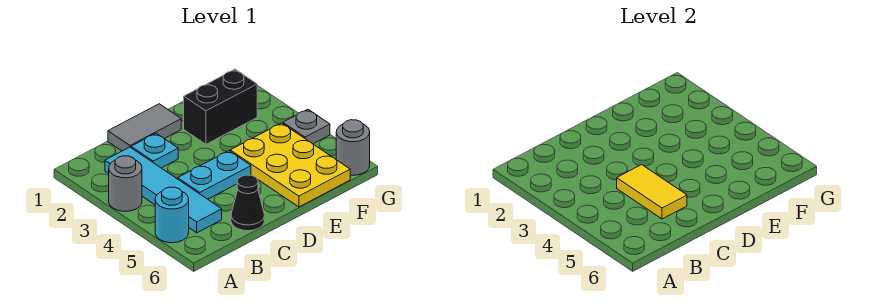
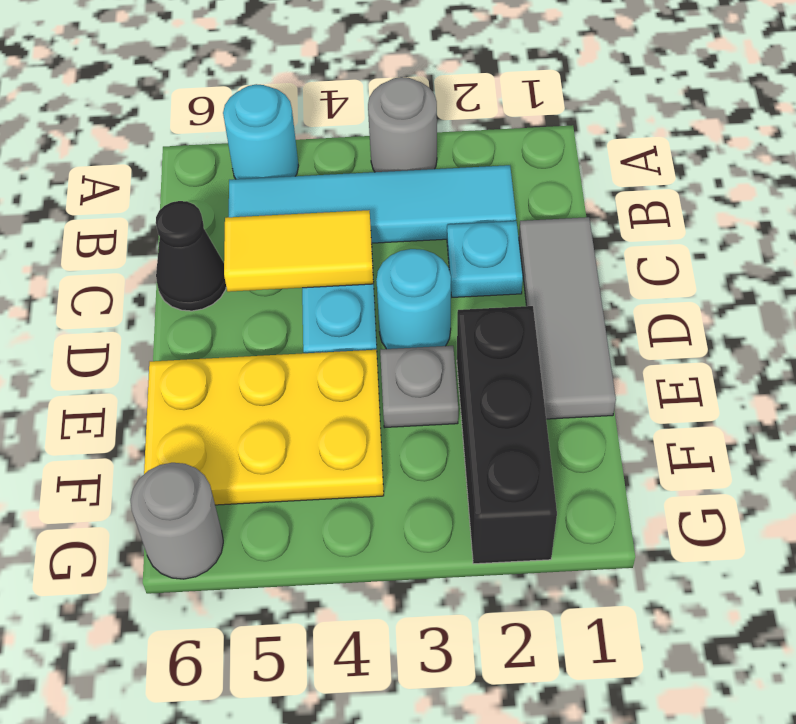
grey 1x2 tile [108,104,181,151] -> grey 1x3 tile [519,217,616,419]
none -> cyan 1x1 round brick [376,249,451,349]
black 1x2 brick [184,69,257,144] -> black 1x3 brick [457,306,557,564]
grey 1x1 plate [283,109,330,144] -> grey 1x1 plate moved to [380,346,458,427]

